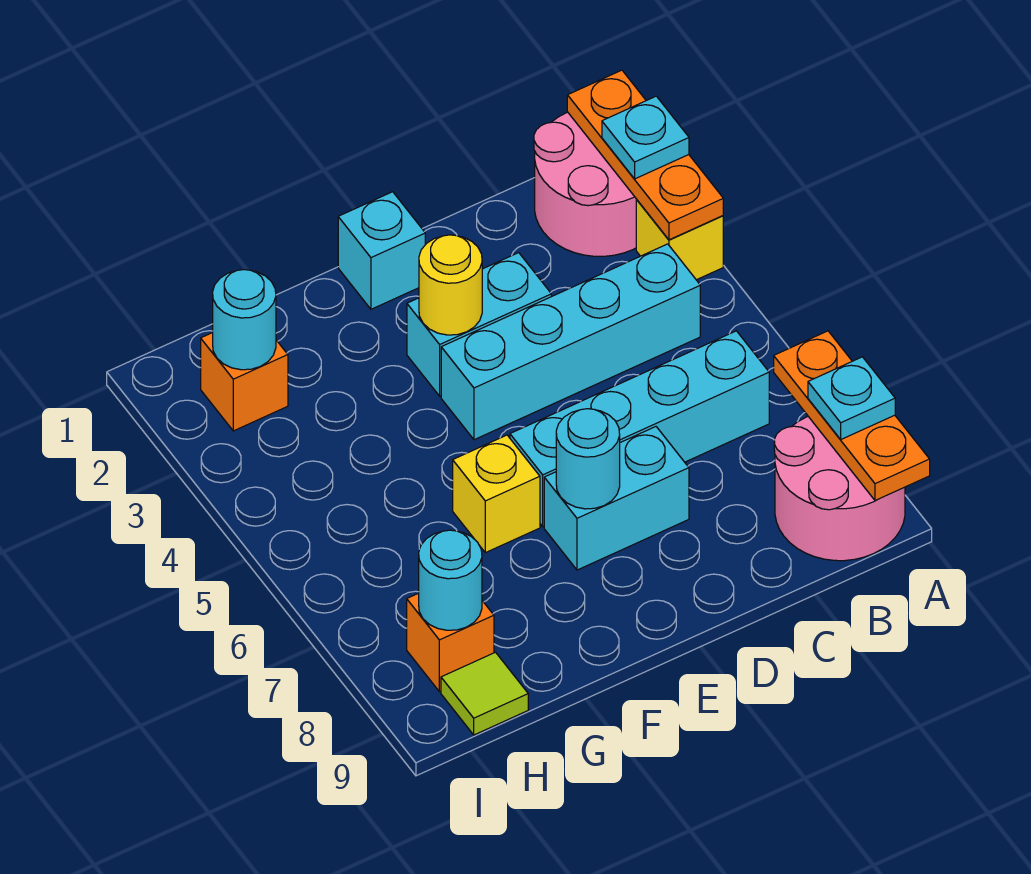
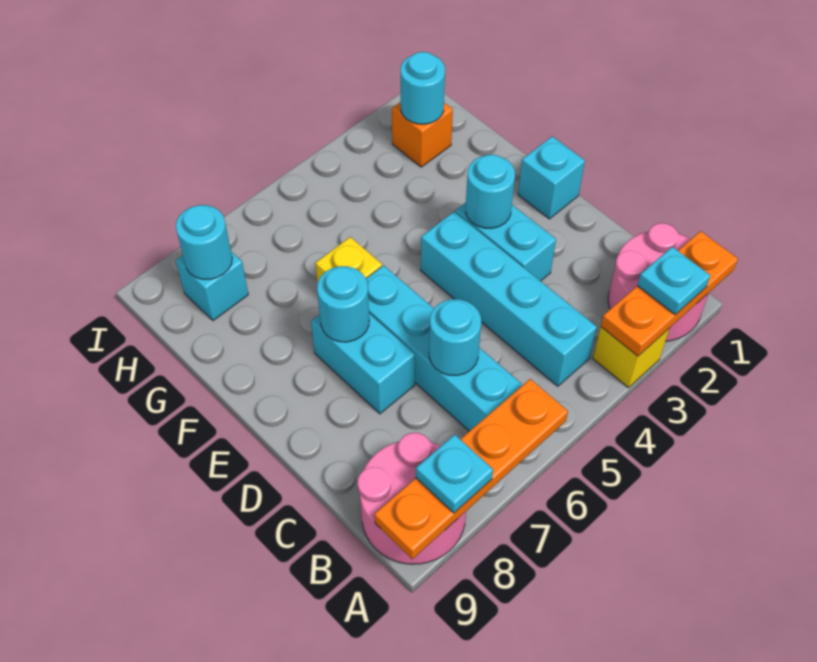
orange 1x3 plate [774,331,930,500] -> orange 1x4 plate [374,379,568,559]
none -> cyan 1x1 round brick [429,299,481,375]
yellow 1x1 round brick [419,235,482,335] -> cyan 1x1 round brick [466,155,515,228]
orange 1x1 brick [407,593,494,692] -> cyan 1x1 brick [176,252,248,321]
lime 1x1 tile [441,652,528,735] -> none

